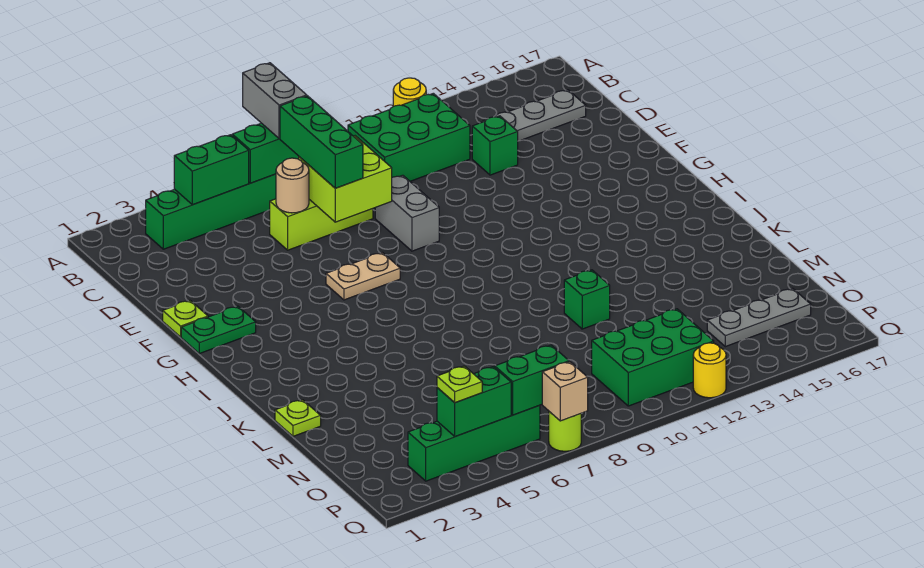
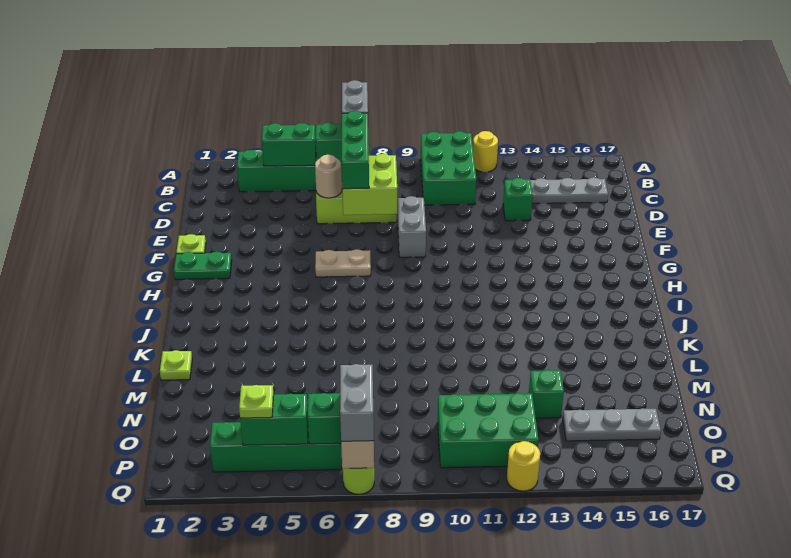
green 2x3 brick [348,93,470,181] -> green 2x3 brick turned to [421,131,476,205]
green 1x1 brick [564,270,610,329] -> green 1x1 brick moved to [529,370,564,418]
none -> grey 1x2 brick [340,364,374,441]

